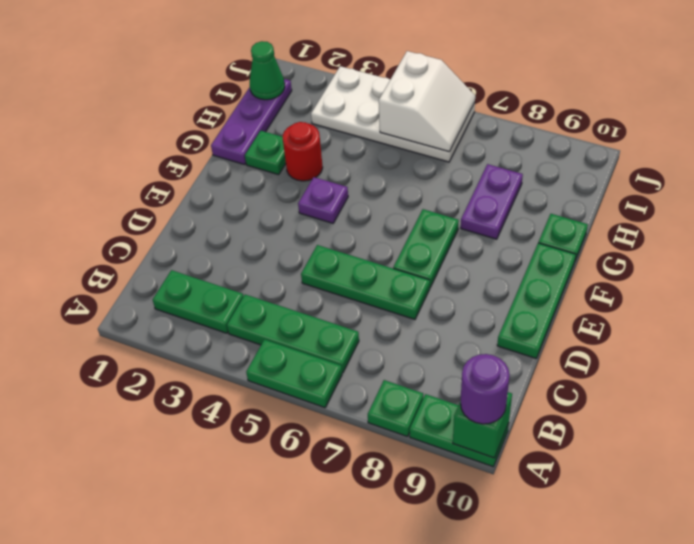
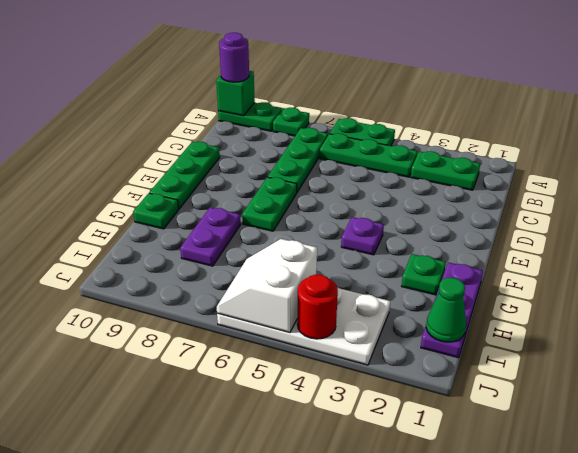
green 1x3 plate [301,245,430,319] -> green 1x3 plate turned to [268,128,328,192]
red 1x1 round brick [283,122,323,181] -> red 1x1 round brick moved to [297,274,338,339]

